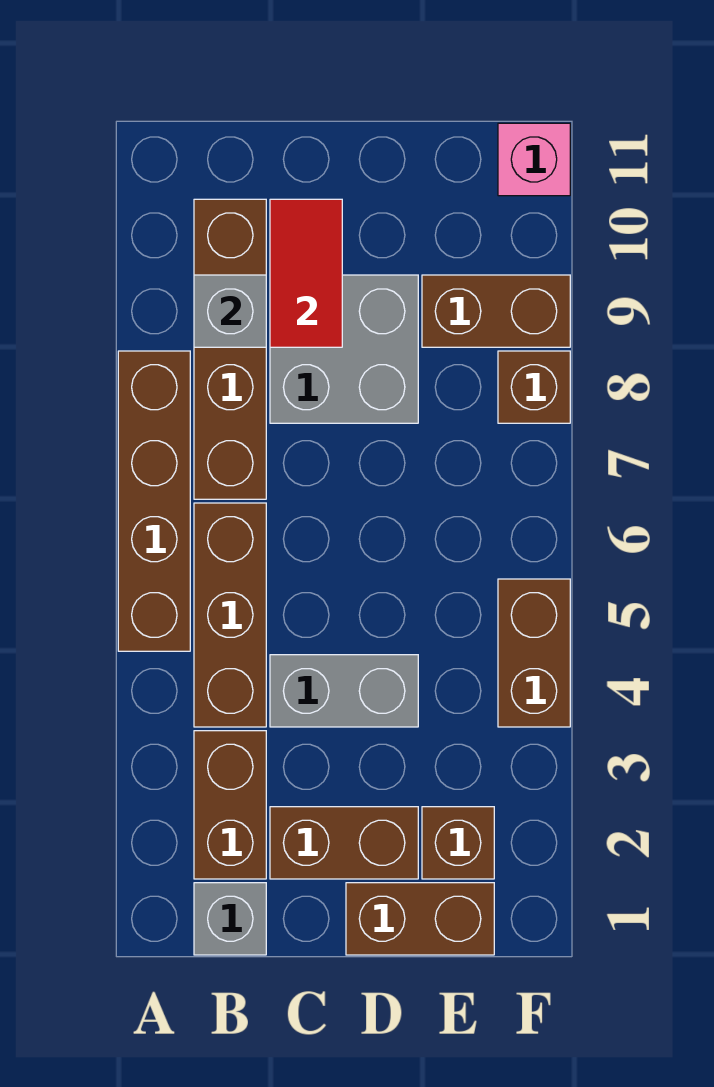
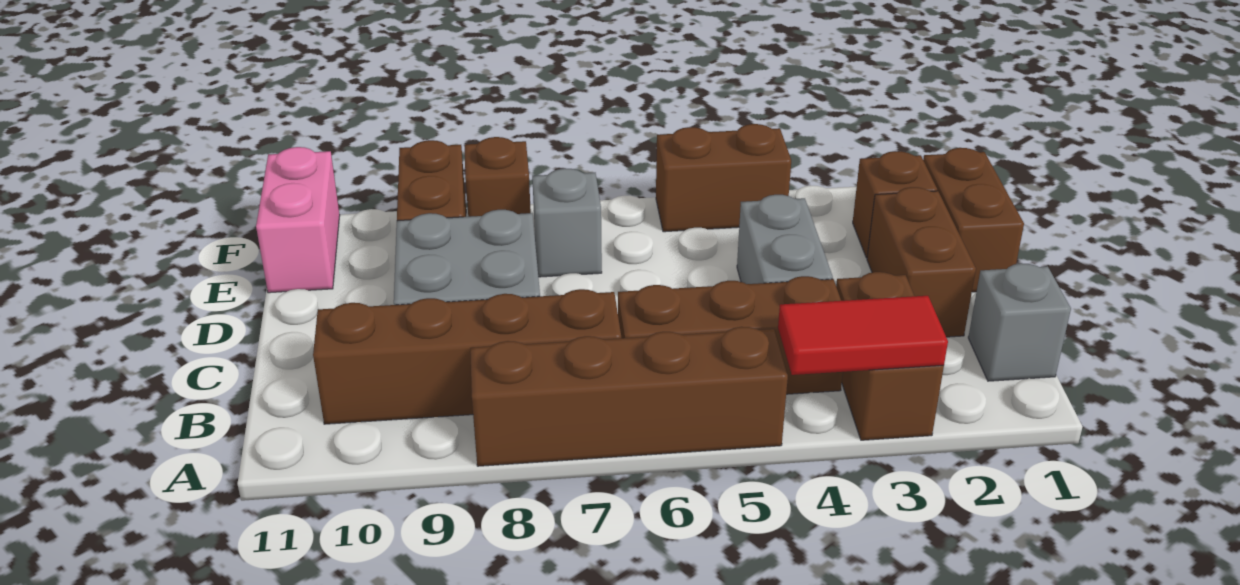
brown 1x2 brick [194,731,266,879] -> brown 1x2 brick turned to [836,272,944,440]
grey 1x1 brick [194,275,266,347] -> grey 1x1 brick moved to [532,168,602,277]
red 1x2 tile [270,199,342,347] -> red 1x2 tile moved to [778,296,948,375]
pink 1x1 brick [498,123,570,196] -> pink 1x2 brick [256,147,340,293]

